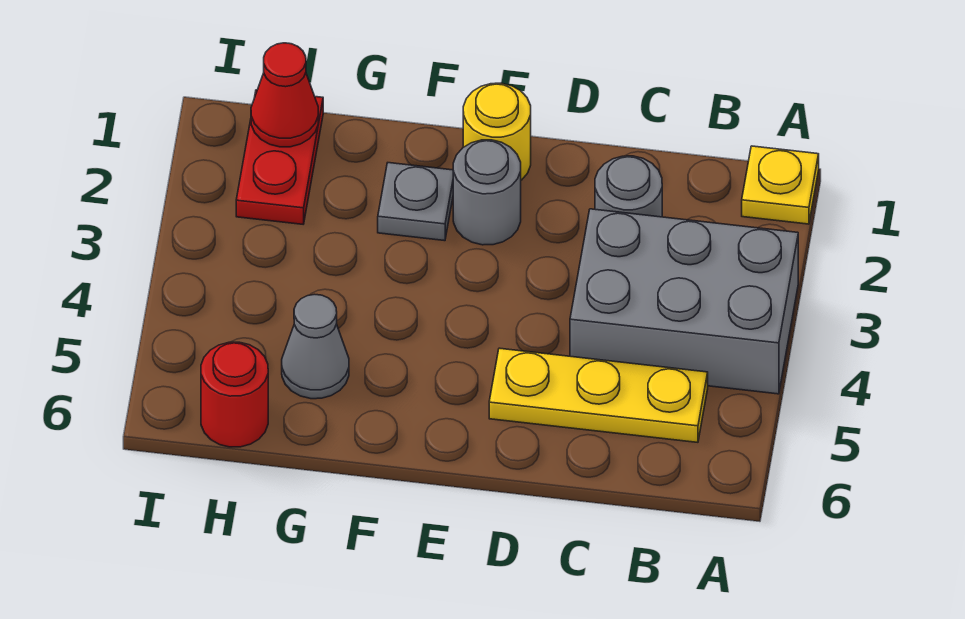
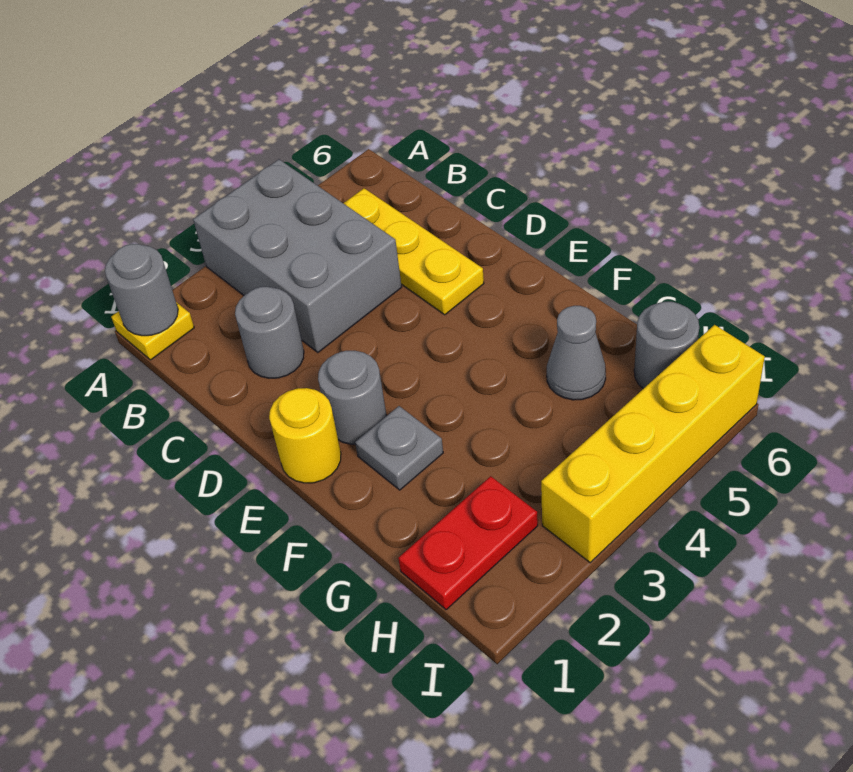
none -> grey 1x1 round brick [105,244,178,336]
red 1x1 cone [251,43,318,147] -> none
red 1x1 round brick [201,342,268,447] -> grey 1x1 round brick [634,302,699,389]
none -> yellow 1x4 brick [541,325,765,563]

